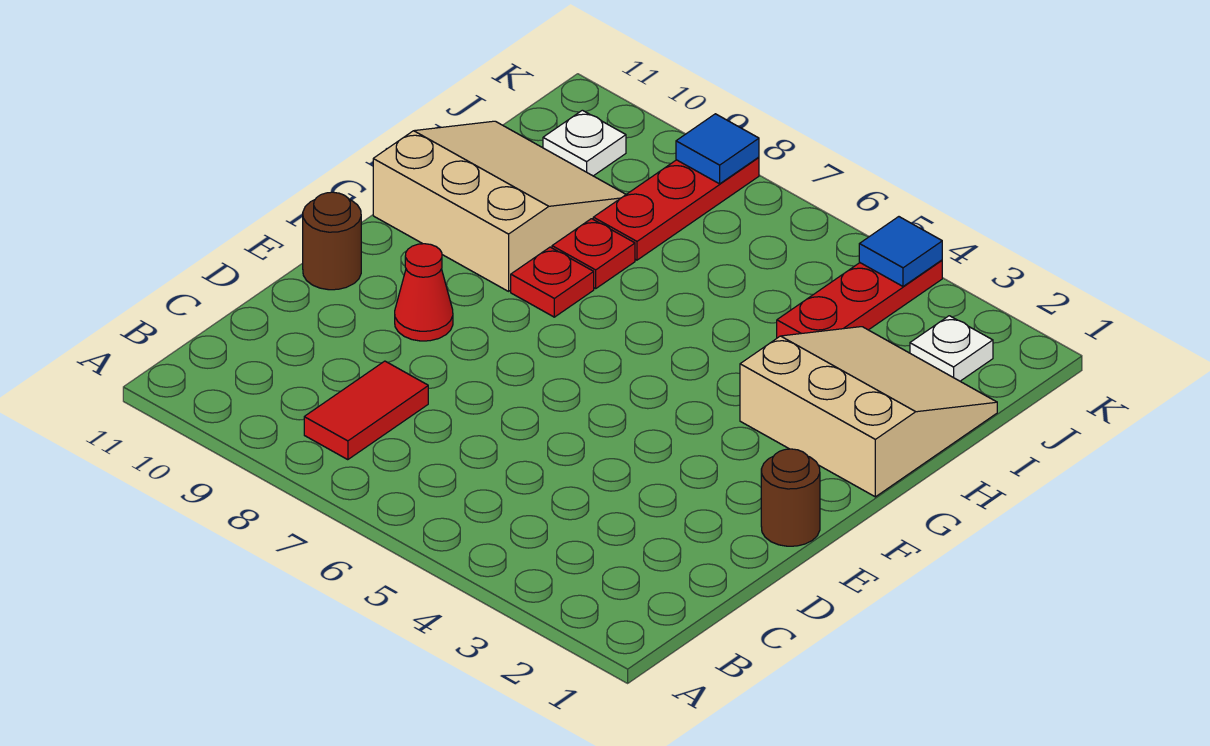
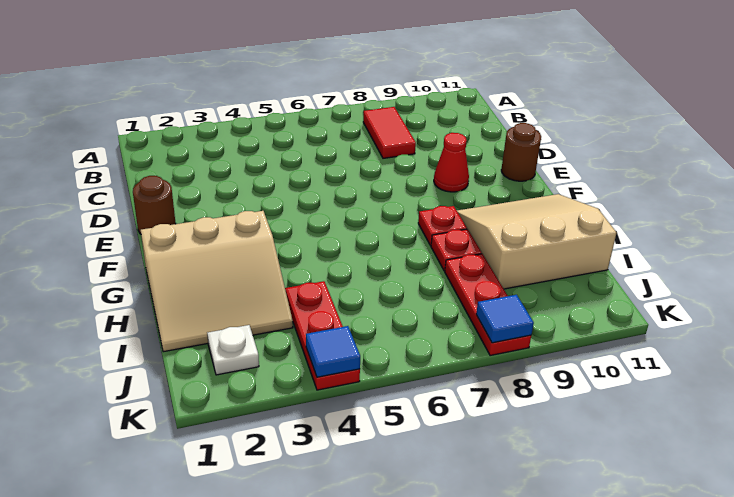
tan 3x3 slope [373,121,626,291] -> tan 3x3 slope turned to [457,194,616,289]
white 1x1 plate [543,110,626,176] -> none

